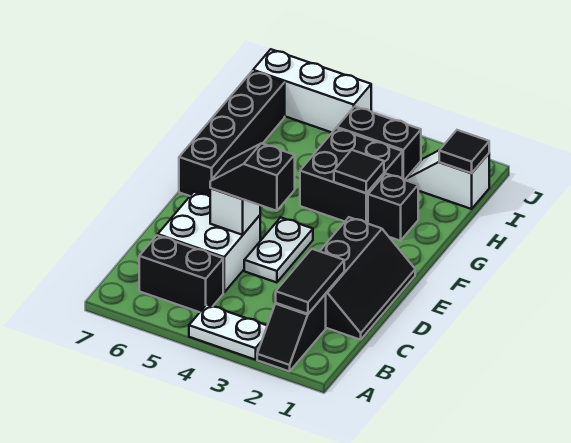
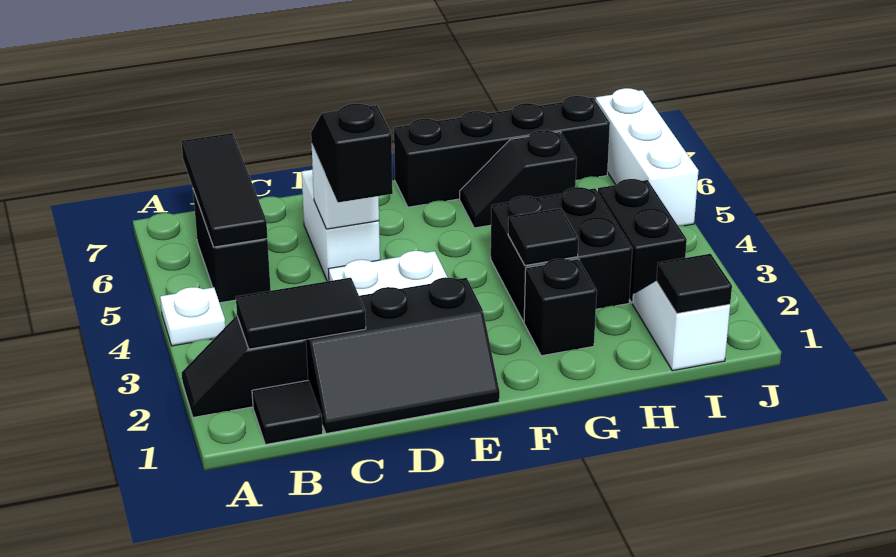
white 1x2 plate [189,305,267,360] -> white 1x1 plate [160,287,225,346]
none -> black 1x1 tile [252,380,323,445]
none -> black 1x3 tile [181,133,267,247]
white 2x2 brick [158,192,260,292] -> white 1x2 brick [302,170,380,281]
none -> black 1x2 slope [460,130,577,228]

